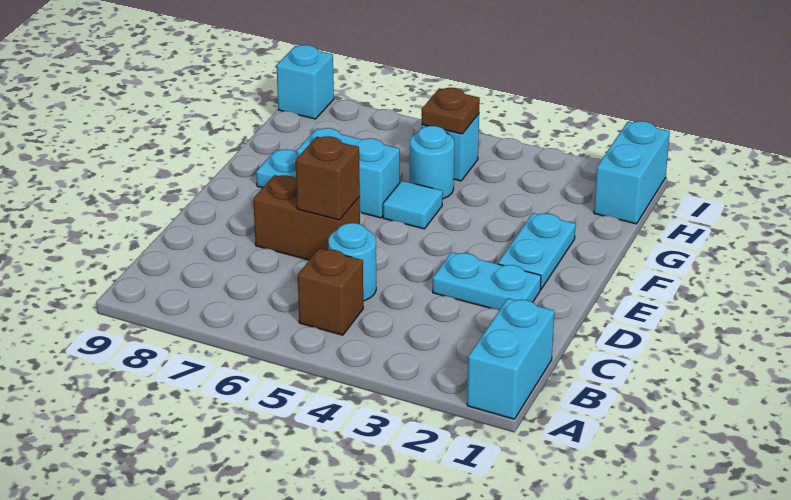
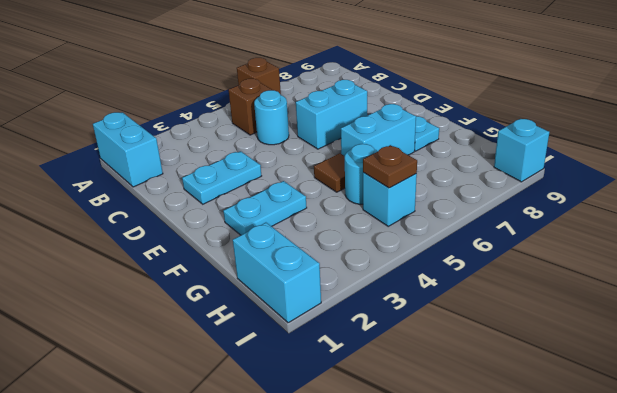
brown 1x2 brick [253,175,360,260] -> cyan 1x2 brick [296,80,367,149]
brown 1x1 brick [296,136,360,220] -> brown 1x1 brick moved to [237,58,281,95]
cyan 1x2 plate [498,213,576,289] -> cyan 1x2 plate turned to [223,181,307,235]
cyan 1x1 tile [383,181,443,229] -> brown 1x1 tile [314,153,345,192]

